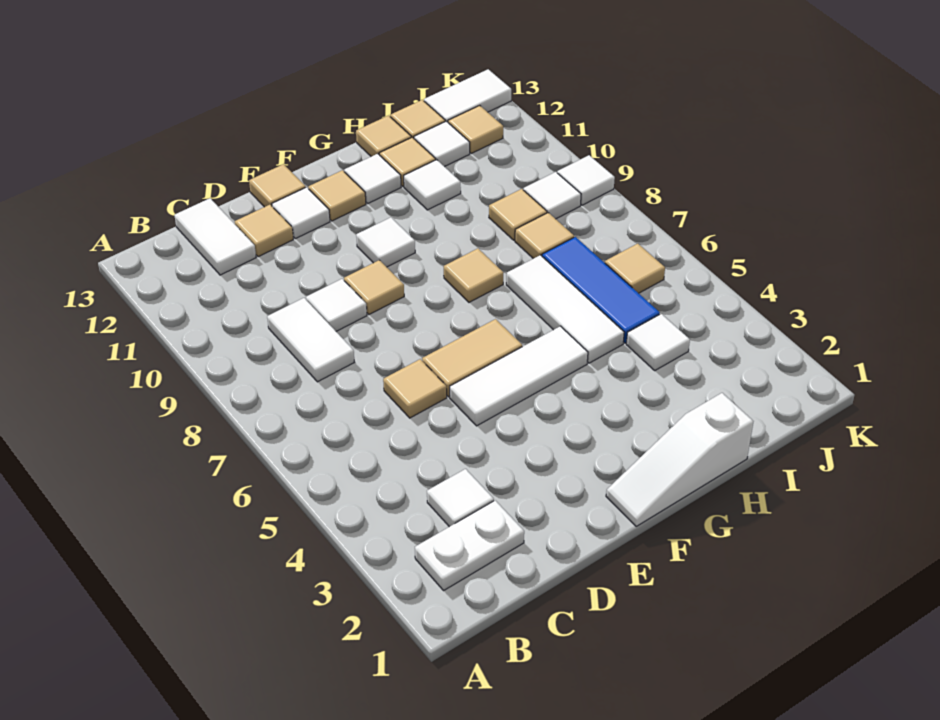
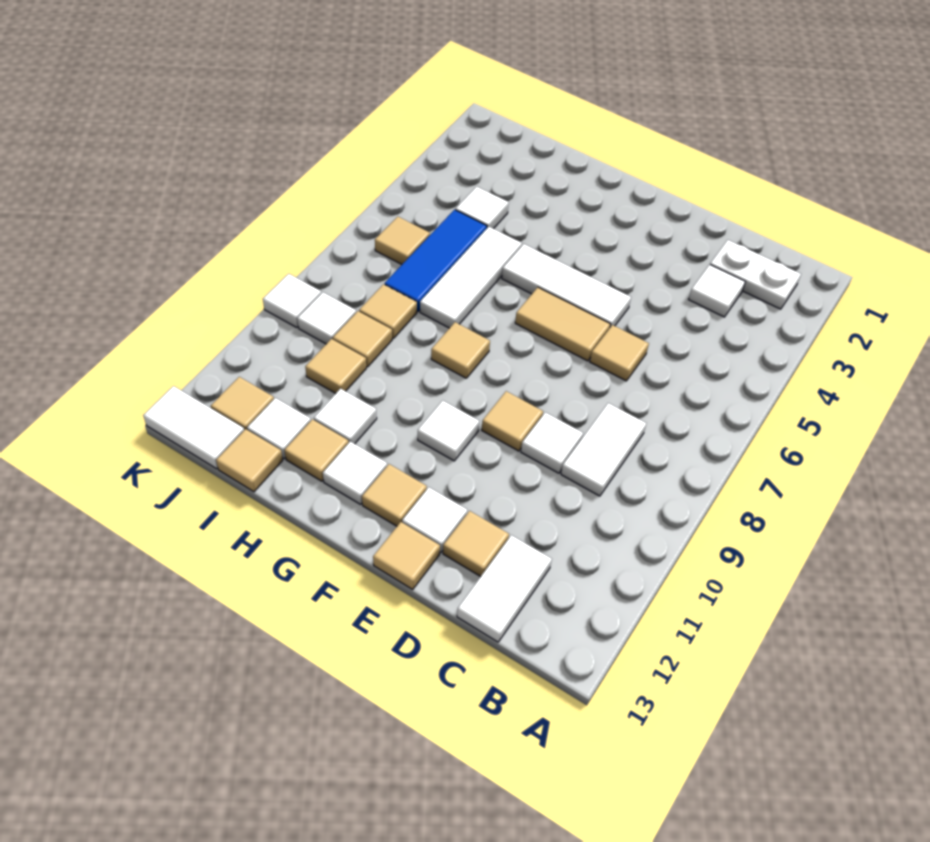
white 1x3 slope [606,393,753,526] -> none
tan 1x1 tile [356,116,411,156] -> tan 1x1 tile moved to [305,339,366,393]

